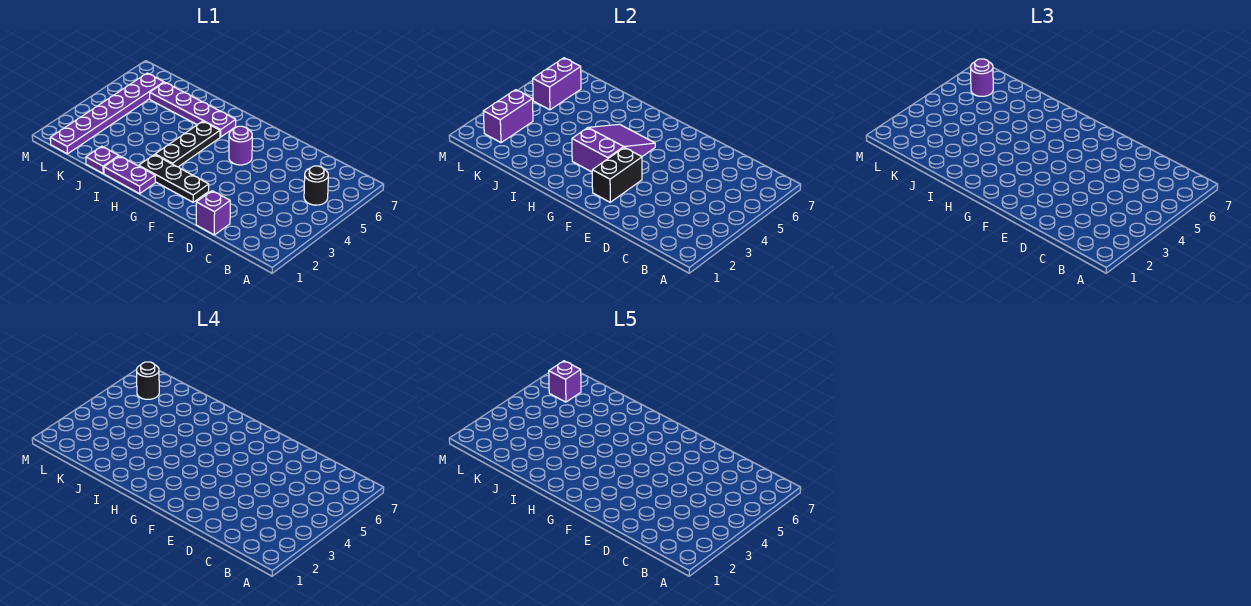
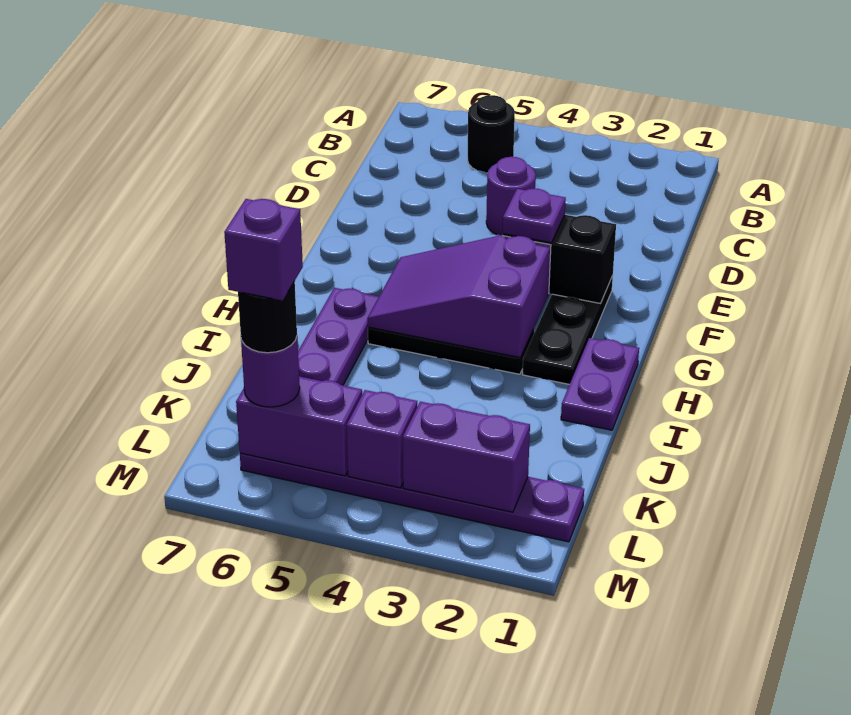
purple 1x1 brick [196,191,230,235] -> purple 1x1 brick moved to [347,390,417,488]
purple 1x1 round brick [229,126,252,165] -> purple 1x1 round brick moved to [486,157,536,235]
purple 1x1 plate [86,146,119,173] -> purple 1x1 plate moved to [502,188,566,243]

